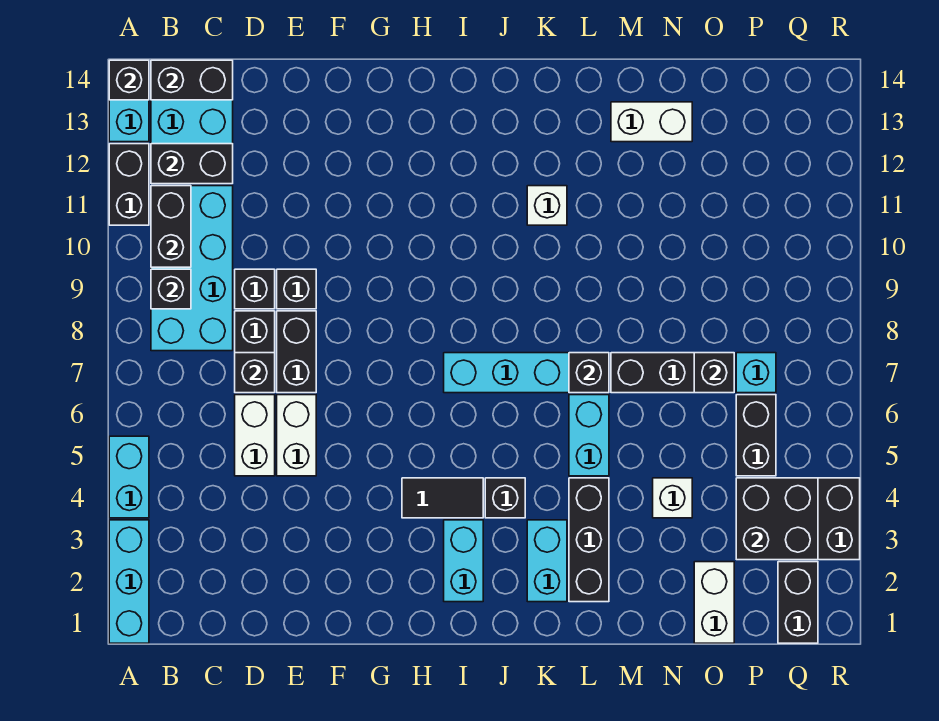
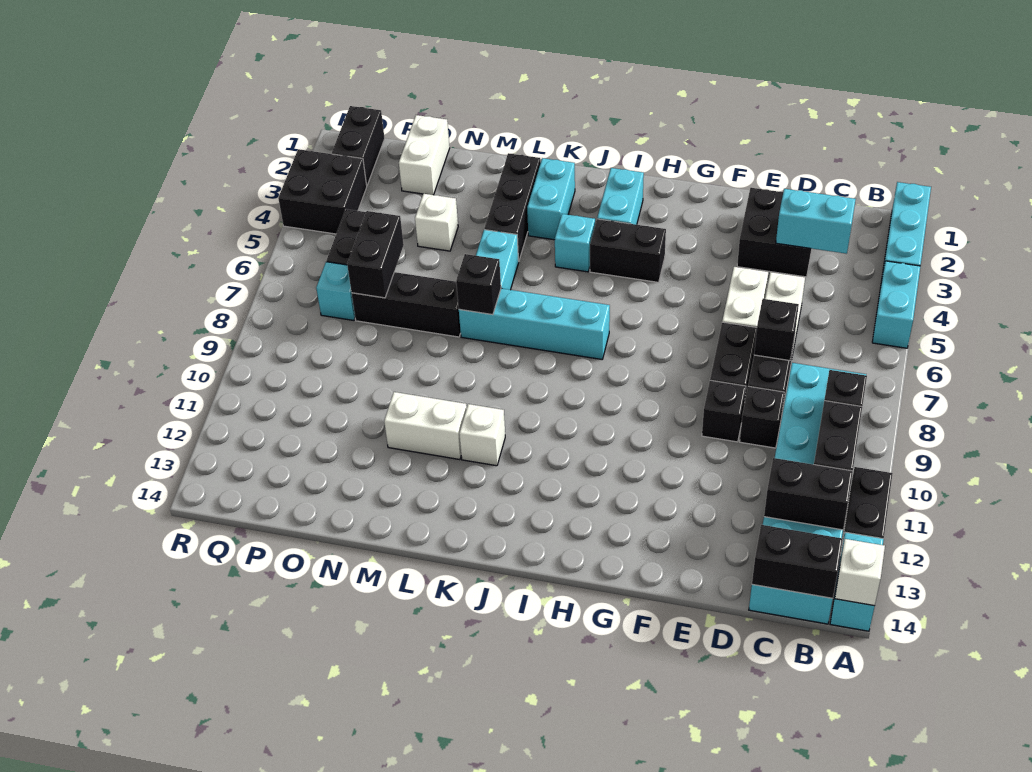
black 1x1 brick [109,60,149,100] -> white 1x1 brick [835,539,885,606]
none -> cyan 1x2 brick [776,189,856,254]
black 1x2 tile [402,478,483,518] -> black 1x2 brick [590,219,666,282]
black 1x1 brick [485,478,525,518] -> cyan 1x1 brick [555,214,595,272]
white 1x2 brick [611,102,692,142] -> white 1x2 brick moved to [384,392,467,460]
black 1x1 brick [694,353,734,393] -> black 1x2 brick [347,211,404,298]
black 2x2 brick [736,478,818,560] -> black 2x2 brick moved to [737,188,812,277]

